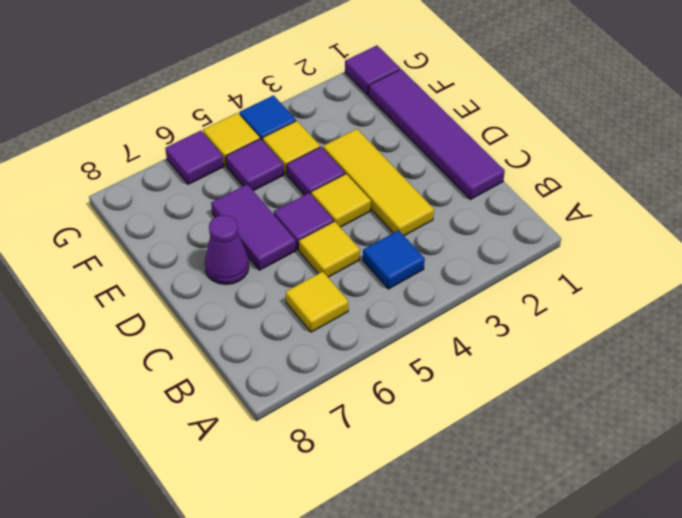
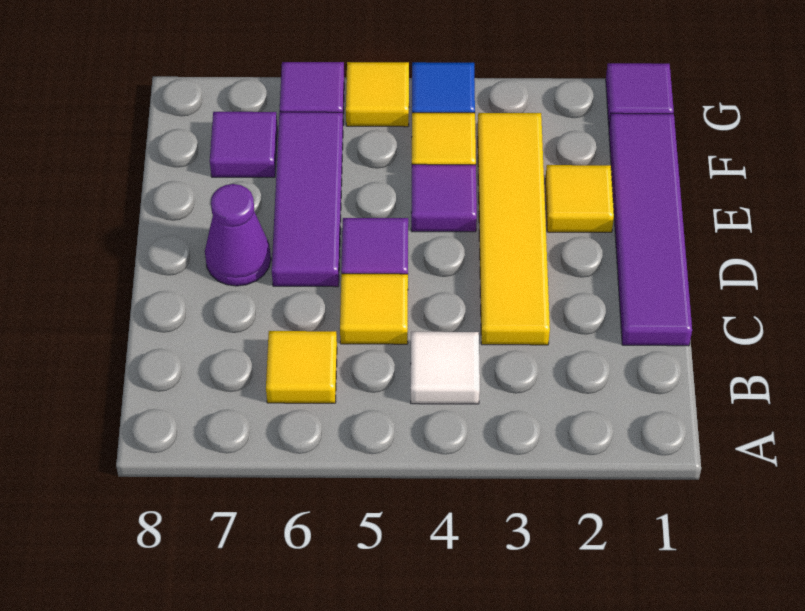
blue 1x1 tile [363,230,425,289] -> white 1x1 tile [411,332,480,404]
yellow 1x3 tile [323,129,434,236] -> yellow 1x4 tile [478,113,550,345]
yellow 1x1 tile [311,174,371,227] -> yellow 1x1 tile moved to [545,165,614,232]
purple 1x2 tile [211,184,296,270] -> purple 1x3 tile [272,112,343,287]
purple 1x1 tile [226,139,284,191] -> purple 1x1 tile moved to [210,112,277,177]

